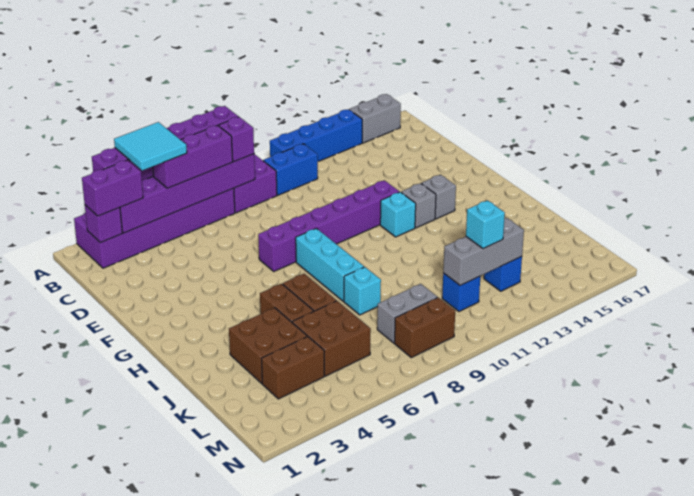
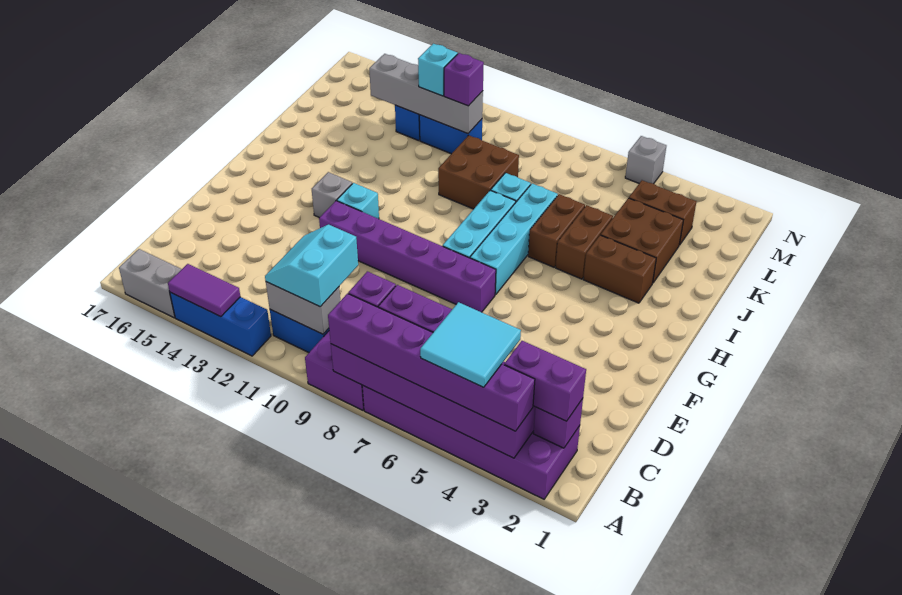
blue 1x4 brick [270,109,362,161] -> blue 1x3 brick [170,292,271,356]
none -> purple 1x2 tile [168,264,240,317]
none -> cyan 2x2 slope [265,225,358,307]
none -> cyan 1x4 brick [470,184,558,295]
grey 1x1 brick [421,175,456,219] -> grey 1x1 brick moved to [625,136,666,184]
brown 2x2 brick [292,301,371,376] -> brown 2x2 brick moved to [438,135,519,209]
grey 1x2 brick [377,284,437,343] -> grey 1x2 brick moved to [266,282,340,334]
blue 1x1 brick [442,273,480,311] -> blue 1x2 brick [419,115,482,154]
grey 1x3 brick [443,218,524,285] -> grey 1x4 brick [369,54,483,134]
none -> purple 1x1 brick [444,53,484,106]
brown 1x2 brick [395,297,455,358] -> brown 1x2 brick moved to [583,235,656,303]

